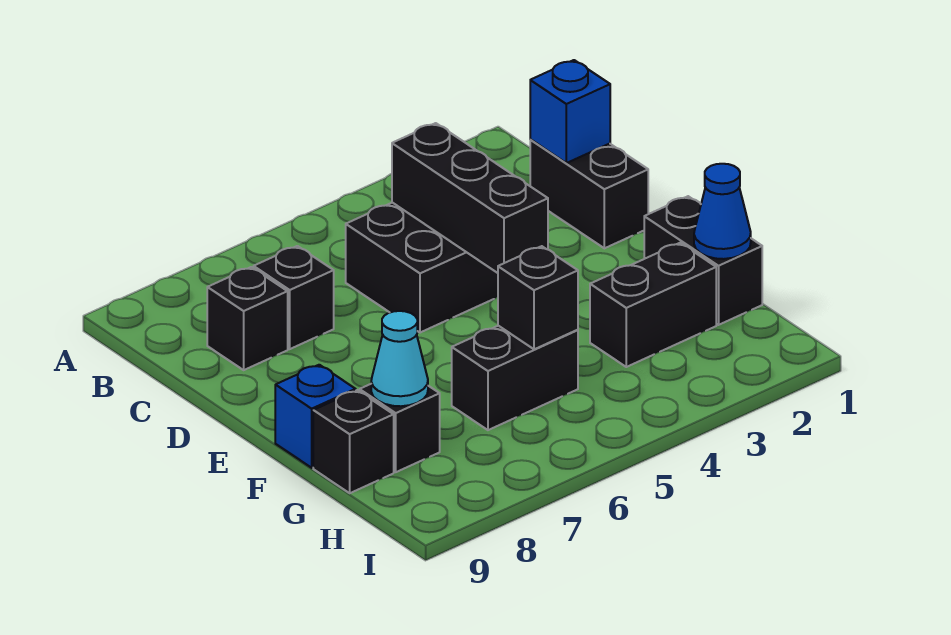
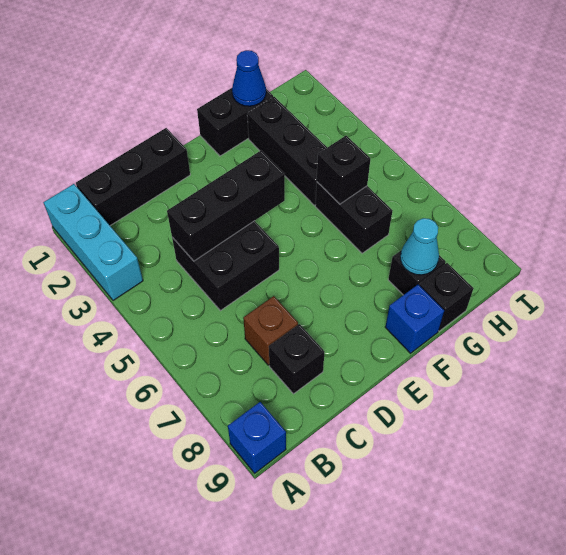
none -> cyan 1x3 brick [43,184,143,301]
black 1x2 brick [530,139,648,248] -> black 1x3 brick [76,128,190,226]
blue 1x1 brick [530,60,610,163] -> blue 1x1 brick moved to [228,402,286,473]
black 1x1 brick [254,246,334,349] -> brown 1x1 brick [243,296,298,365]
black 1x2 brick [590,243,716,367] -> black 1x3 brick [247,97,327,205]

